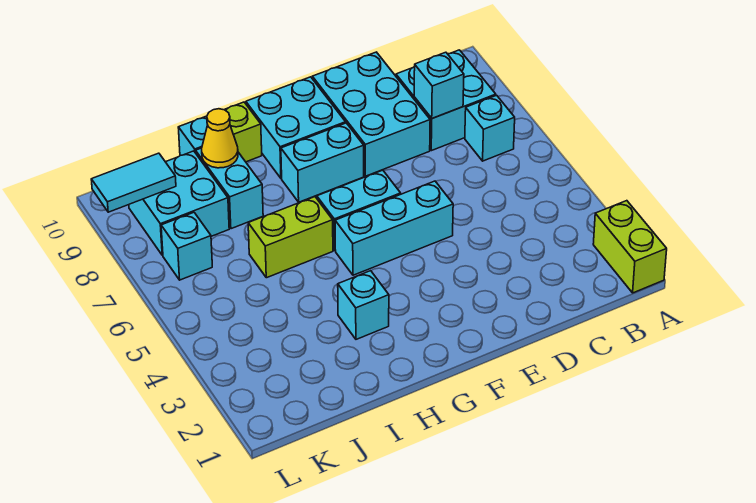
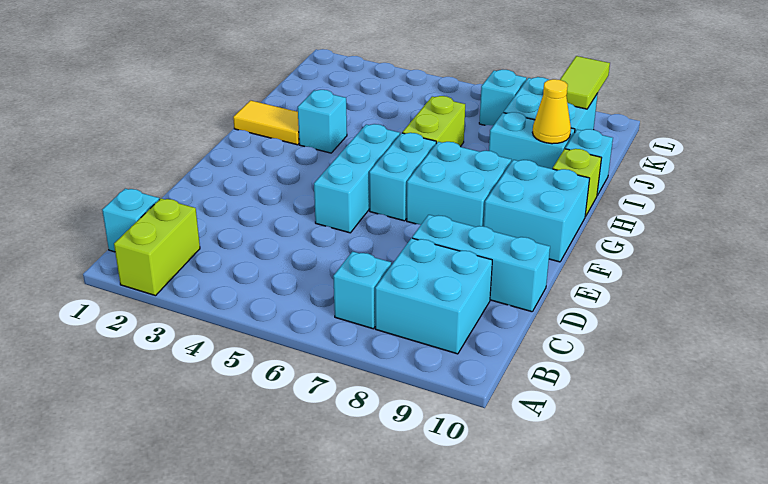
lime 1x2 brick [593,201,667,293] -> lime 1x2 brick turned to [114,198,200,296]
cyan 1x1 brick [414,52,464,118] -> cyan 1x1 brick moved to [102,189,159,252]
cyan 2x3 brick [312,52,430,176] -> cyan 1x3 brick [412,215,550,312]
cyan 1x2 brick [281,123,364,202] -> cyan 2x2 brick [407,142,511,227]
none -> yellow 1x2 tile [233,100,299,145]
cyan 1x2 tile [91,153,176,212] -> lime 1x2 tile [560,56,610,109]

